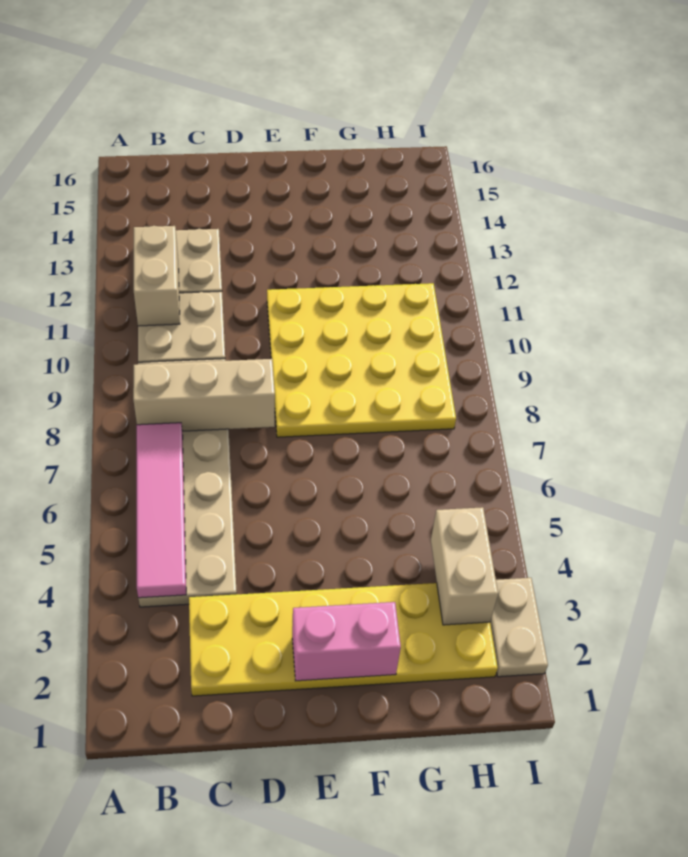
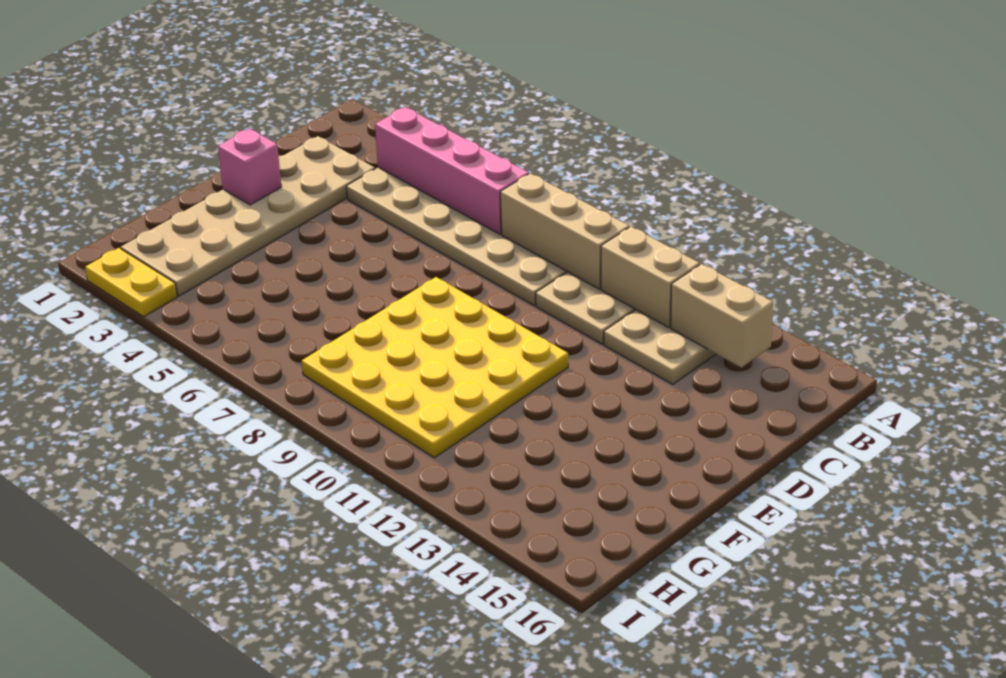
pink 1x4 tile [137,423,186,598] -> pink 1x4 brick [375,107,529,234]
tan 1x3 brick [133,359,275,431] -> tan 1x3 brick turned to [500,173,629,289]
yellow 2x6 plate [189,583,498,696] -> tan 2x6 plate [121,136,375,296]
pink 1x2 brick [292,602,401,681] -> pink 1x1 brick [218,129,281,205]
tan 1x2 brick [431,507,498,625] -> tan 1x2 brick moved to [671,264,773,368]
tan 1x2 plate [490,578,548,677] -> yellow 1x2 plate [85,248,177,317]

